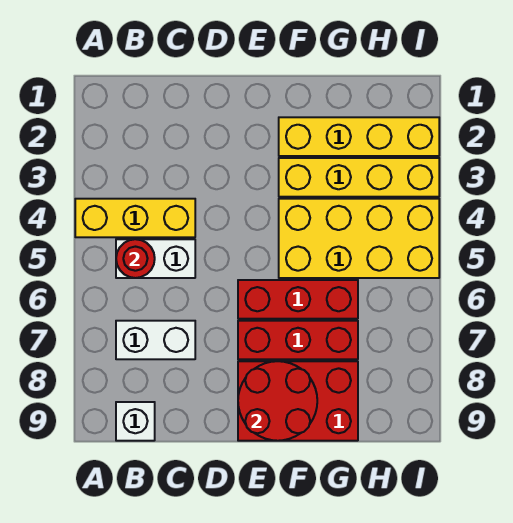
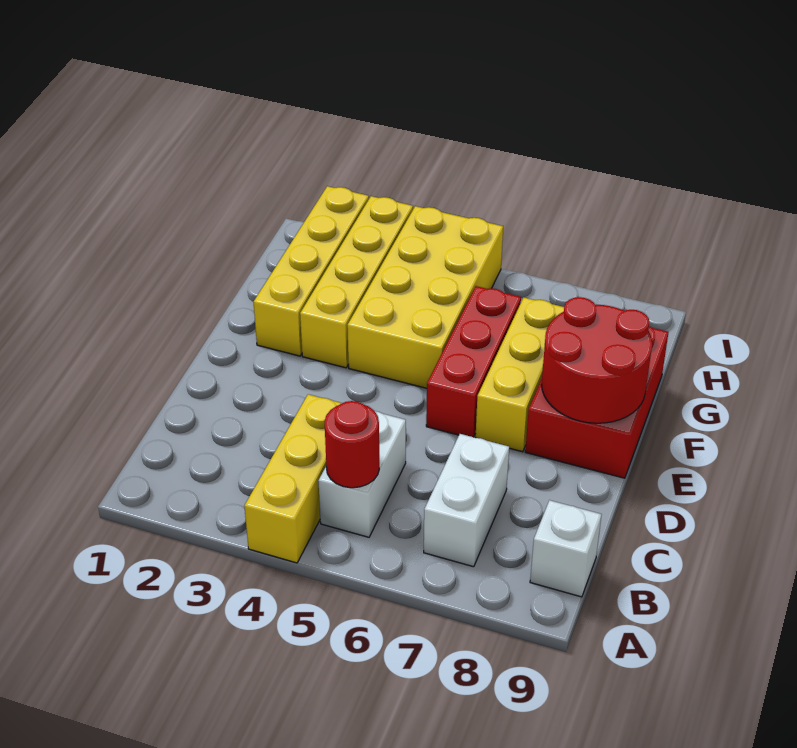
red 1x3 brick [238,321,358,359] -> yellow 1x3 brick [476,297,564,452]

